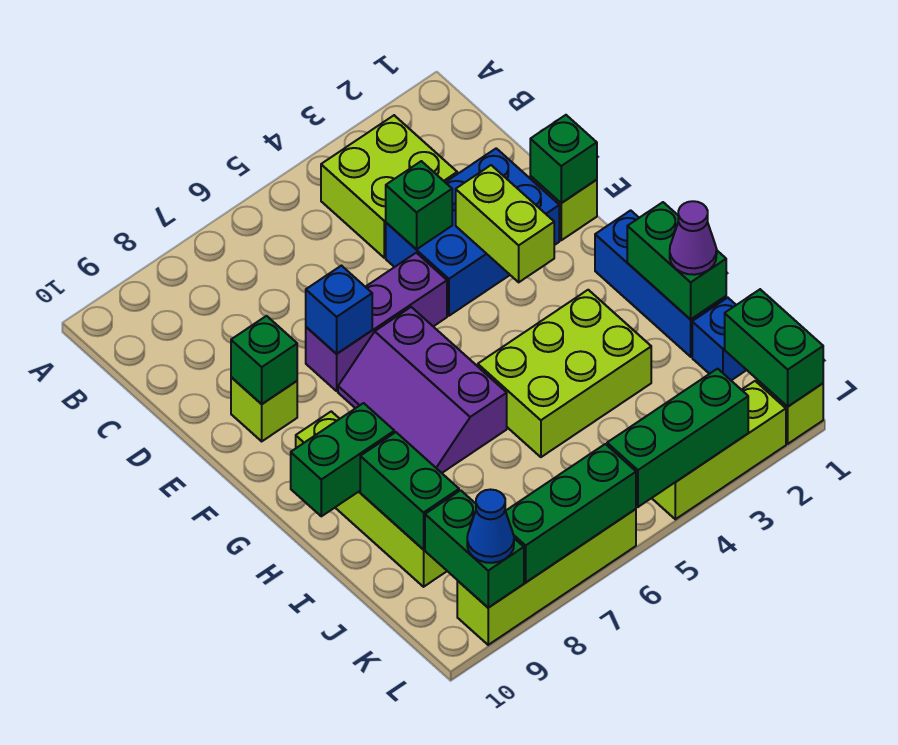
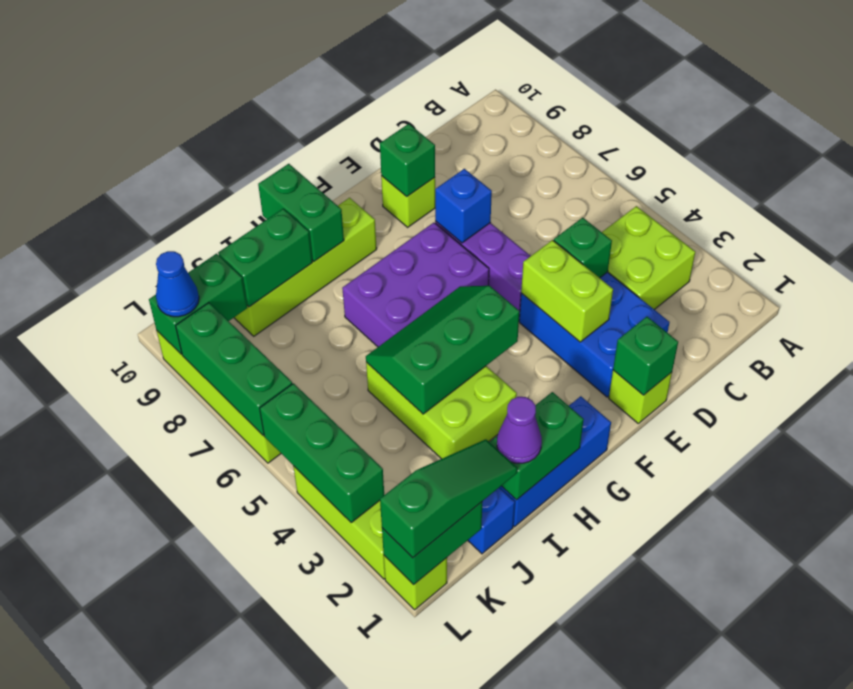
lime 1x2 brick [456,165,554,282] -> lime 1x2 brick turned to [521,240,613,342]
purple 2x3 slope [338,307,507,473] -> purple 2x3 brick [342,223,489,347]
none -> green 2x3 slope [366,286,520,414]
none -> green 1x3 slope [380,439,517,558]

